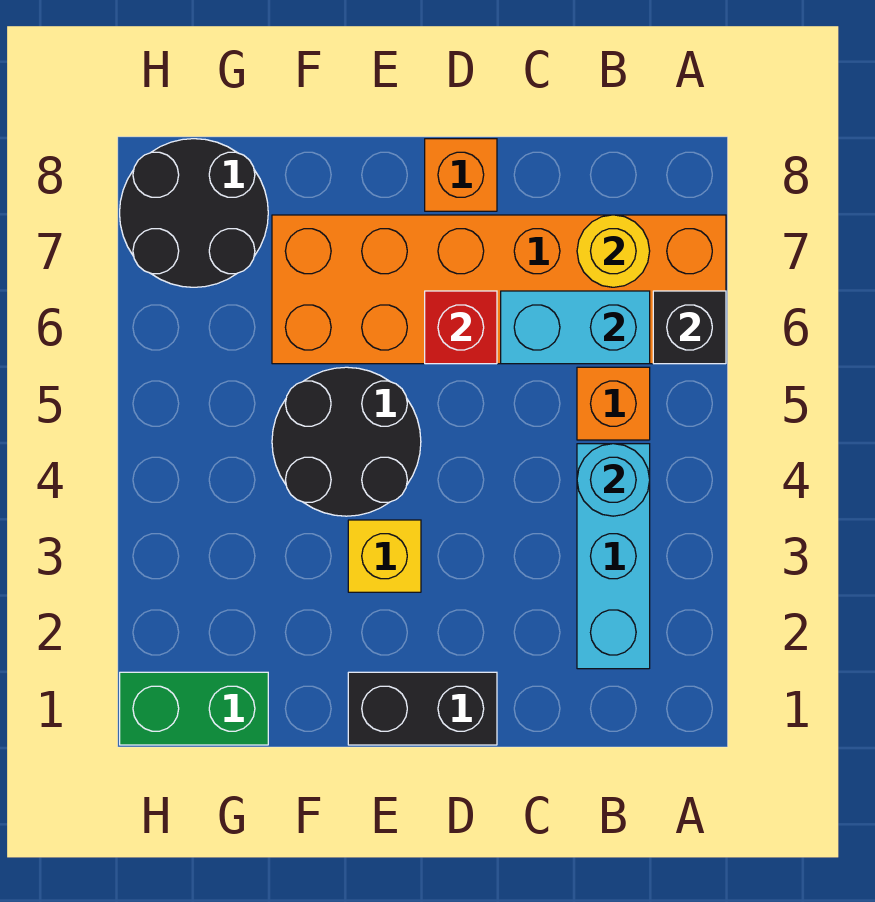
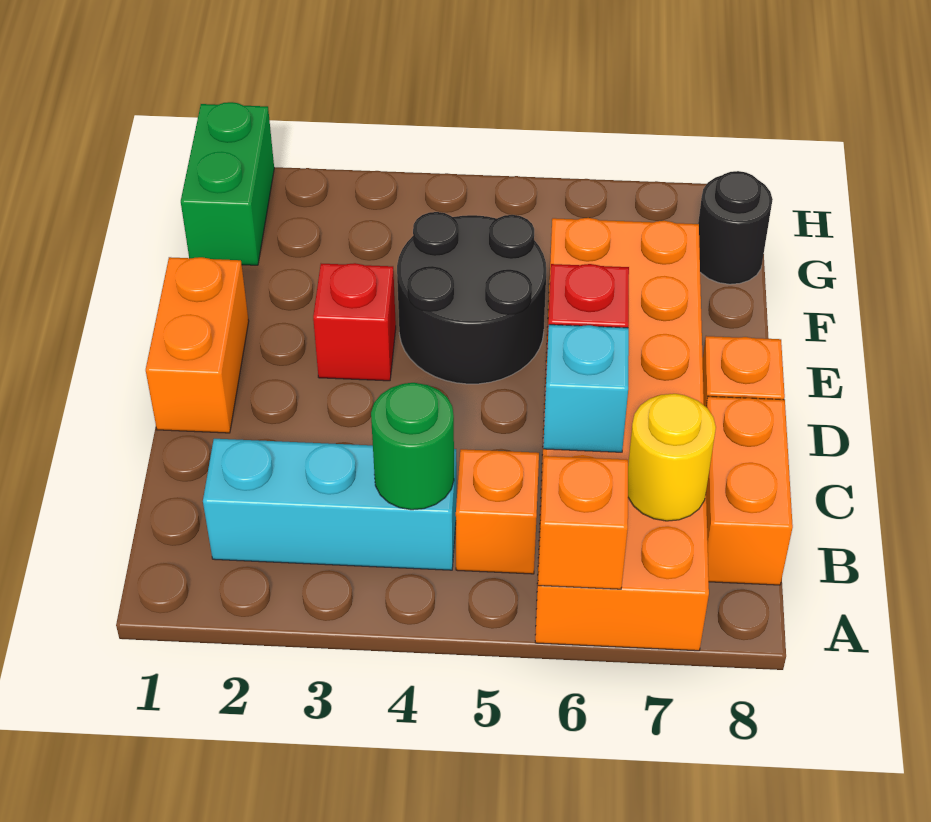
black 1x1 brick [653,291,726,364] -> orange 1x1 brick [538,456,628,589]
cyan 1x1 round brick [577,444,650,516] -> green 1x1 round brick [371,383,454,510]
cyan 1x2 brick [501,291,650,364] -> cyan 1x1 brick [543,325,629,452]
none -> orange 1x2 brick [706,396,793,585]
black 1x2 brick [348,672,497,745] -> orange 1x2 brick [146,257,249,433]
yellow 1x1 brick [348,520,421,592] -> red 1x1 brick [313,263,396,381]
black 2x2 round brick [120,139,268,287] -> black 1x1 round brick [698,171,773,284]

